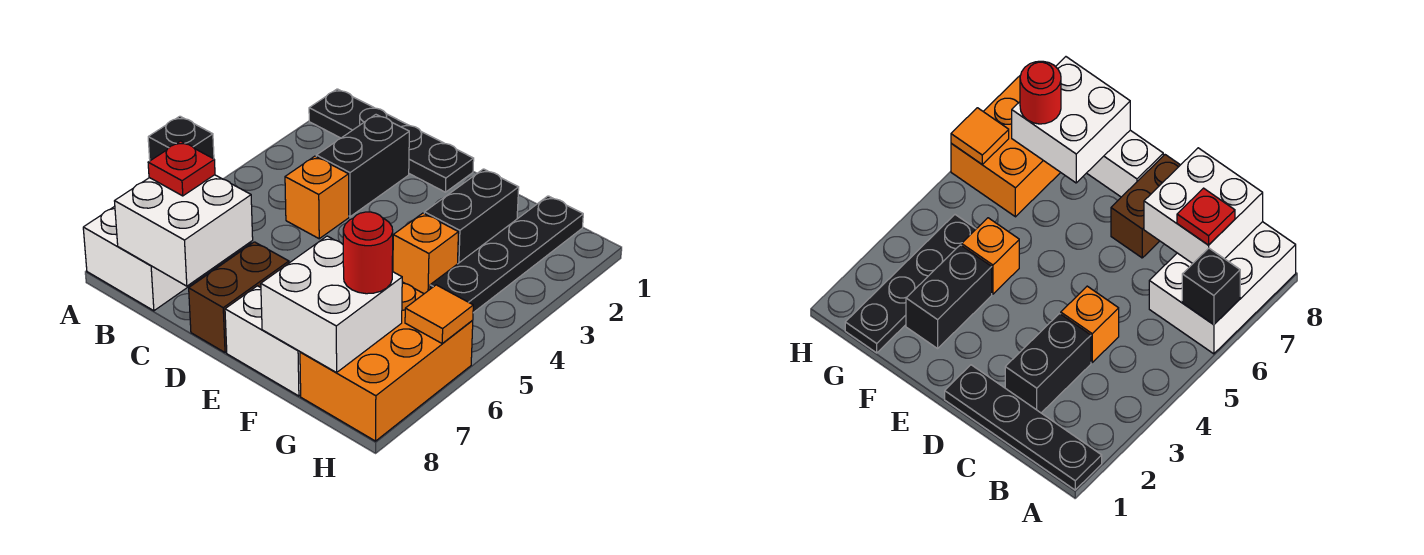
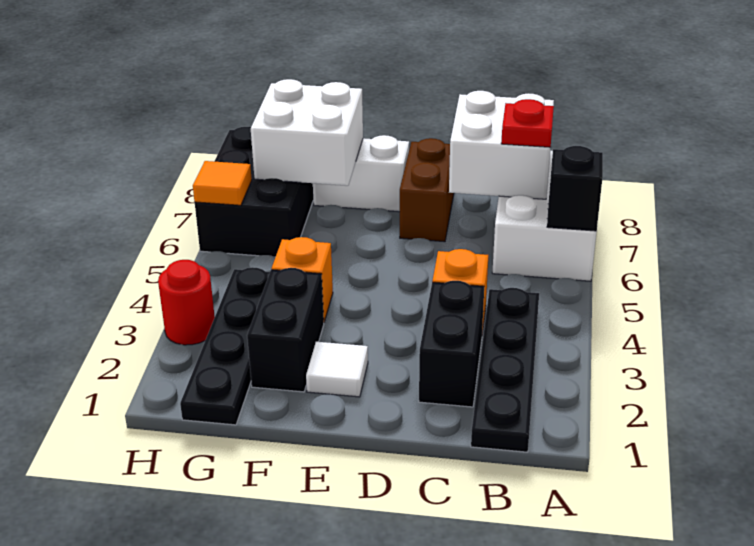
black 1x4 plate [309,89,474,192] -> black 1x4 plate turned to [471,288,539,452]
none -> white 1x1 tile [306,342,368,397]
orange 2x3 brick [300,282,473,441] -> black 2x3 brick [195,127,313,257]
red 1x1 round brick [343,212,393,294] -> red 1x1 round brick moved to [158,260,215,345]

